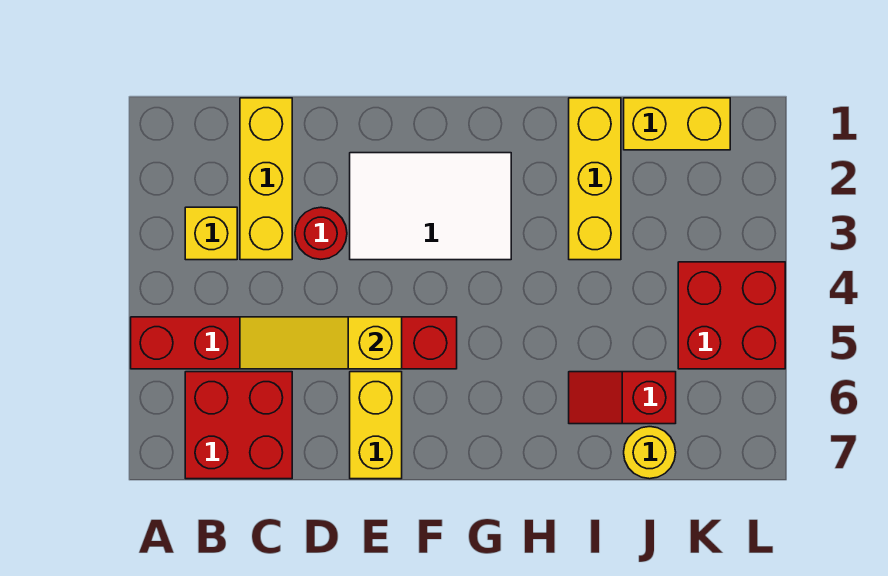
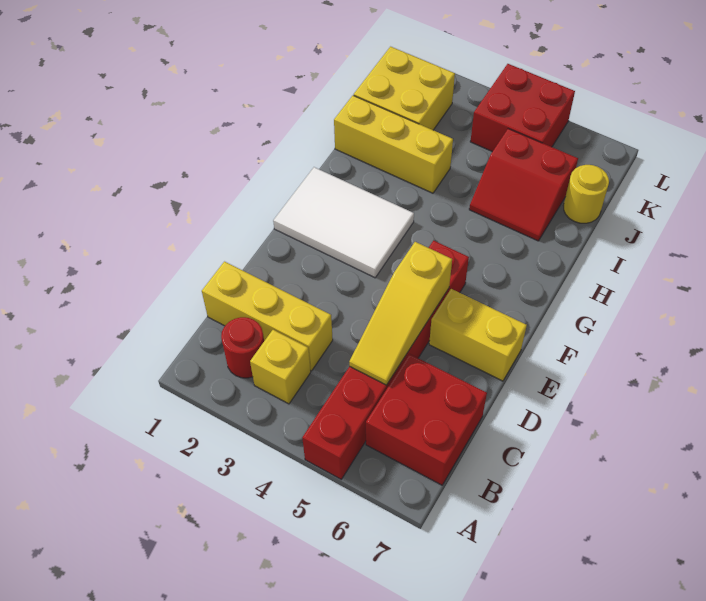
red 1x1 round brick [295,207,347,259] -> red 1x1 round brick moved to [221,317,264,378]
white 2x3 tile [350,153,511,260] -> white 2x3 tile turned to [273,167,414,278]
red 1x2 slope [569,372,676,424] -> red 2x2 slope [469,129,578,241]
yellow 1x2 brick [624,98,730,150] -> yellow 2x2 brick [354,47,455,130]

